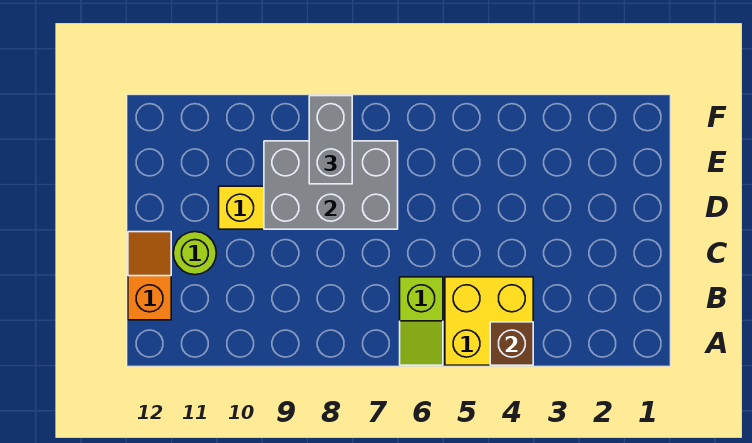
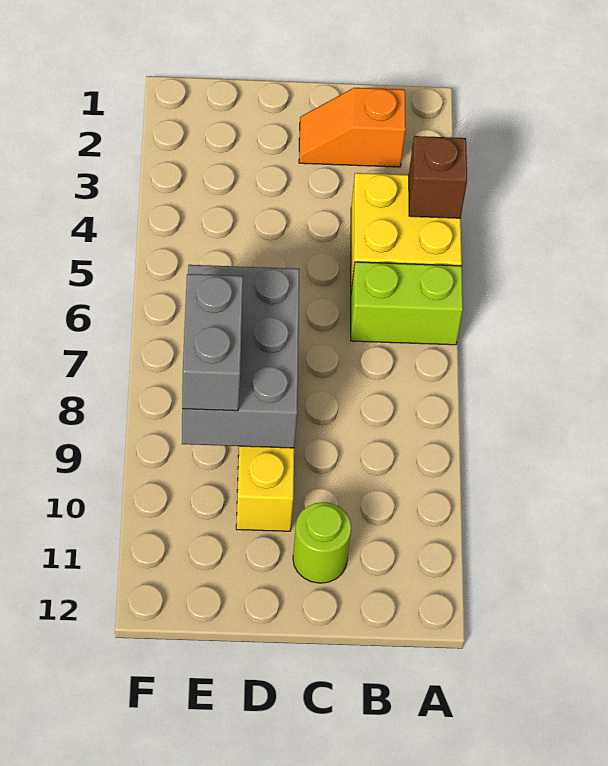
lime 1x2 slope [400,277,443,365] -> lime 1x2 brick [351,262,463,345]
orange 1x2 slope [128,232,171,320] -> orange 1x2 slope moved to [299,88,406,167]
grey 1x2 brick [309,96,352,184] -> grey 1x2 brick turned to [182,274,243,411]

